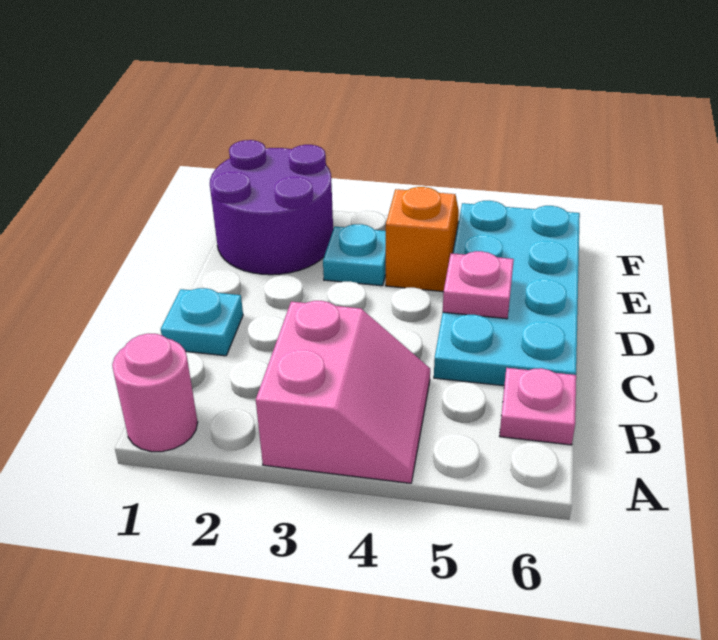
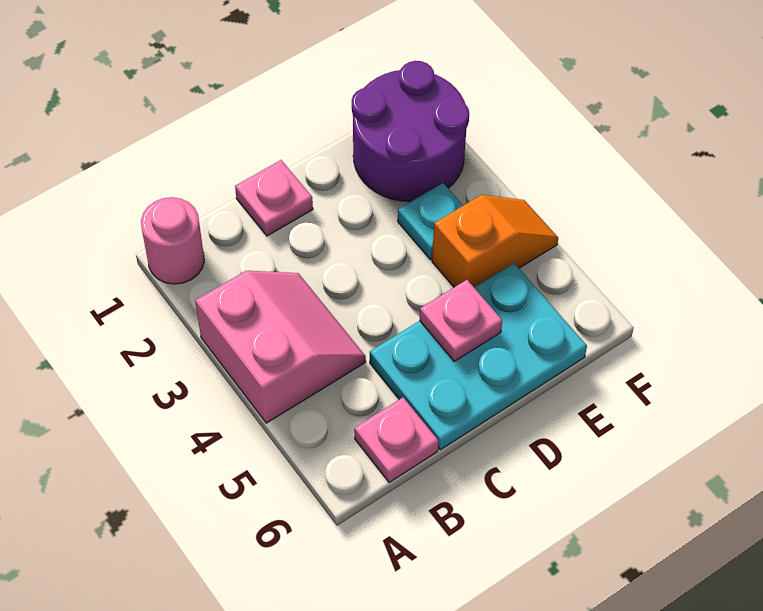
pink 2x2 slope [256,301,430,483] -> pink 2x2 slope turned to [195,271,366,423]
cyan 1x1 plate [161,288,243,356] -> pink 1x1 plate [235,160,313,236]
cyan 2x4 plate [434,201,580,386] -> cyan 2x3 plate [370,263,587,450]

